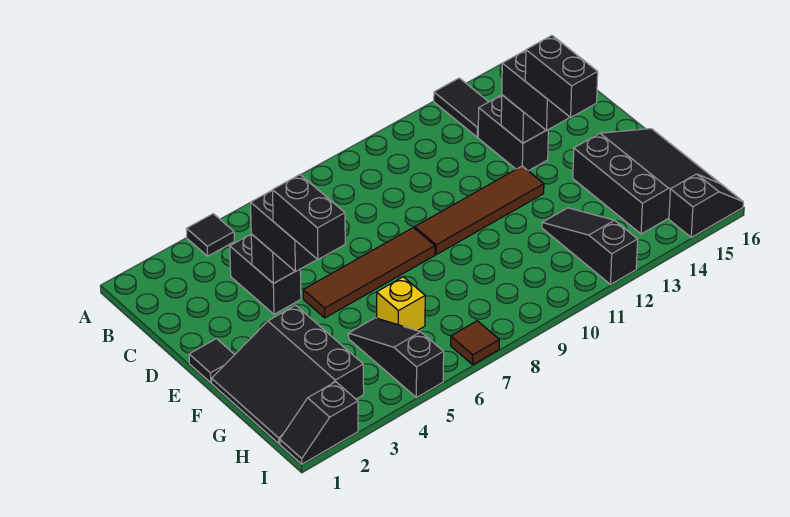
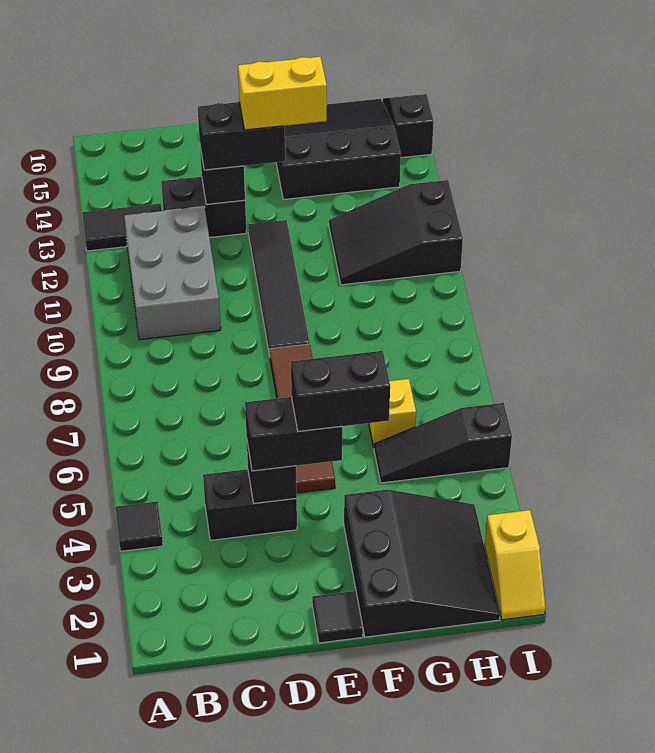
none -> grey 2x3 brick [124,207,221,340]
brown 1x4 tile [415,166,544,255] -> black 1x4 tile [248,220,310,356]
black 1x2 brick [525,36,598,118] -> yellow 1x2 brick [238,57,327,130]
black 3x3 slope [212,305,364,444] -> black 3x3 slope turned to [344,490,500,637]
black 1x3 slope [542,208,638,284] -> black 2x3 slope [329,180,463,285]
black 1x2 slope [280,382,358,464] -> yellow 1x2 slope [485,510,545,620]
brown 1x1 tile [451,321,499,365] -> none

